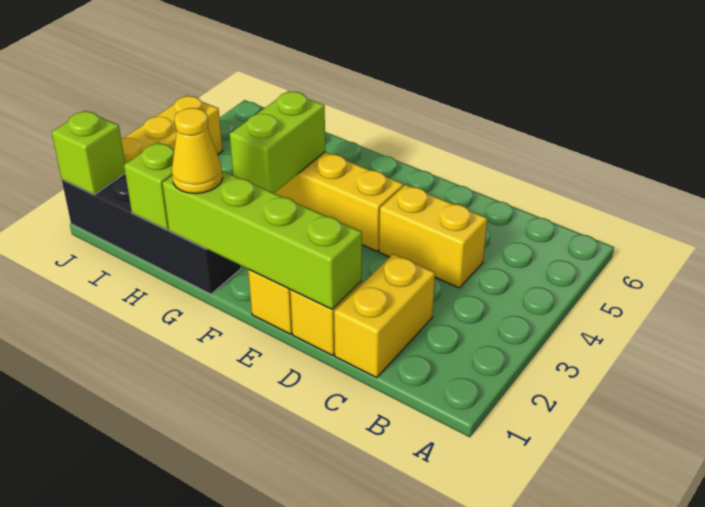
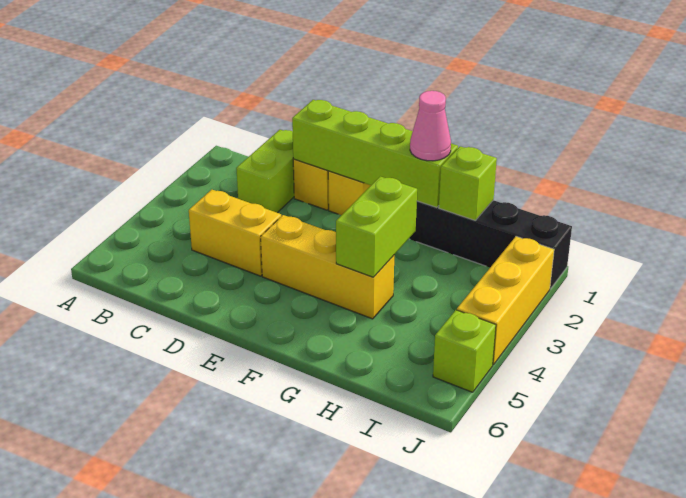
yellow 1x2 brick [334,254,435,378] -> lime 1x2 brick [236,130,294,213]
yellow 1x1 cone [172,108,223,194] -> pink 1x1 cone [410,91,451,161]
lime 1x1 brick [52,111,125,195] -> lime 1x1 brick moved to [433,310,496,392]

